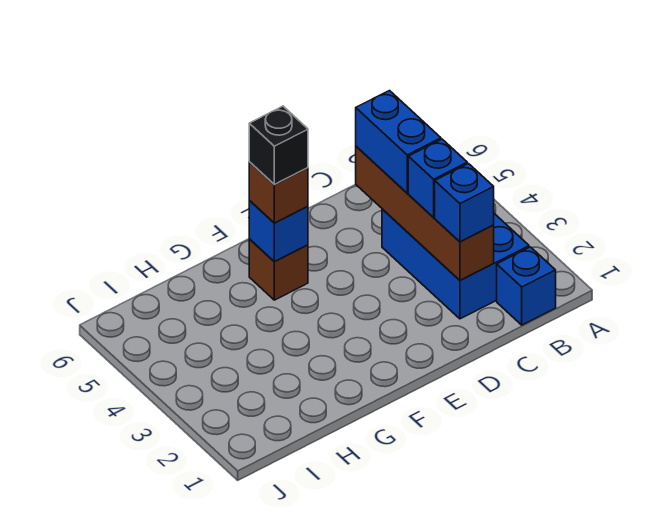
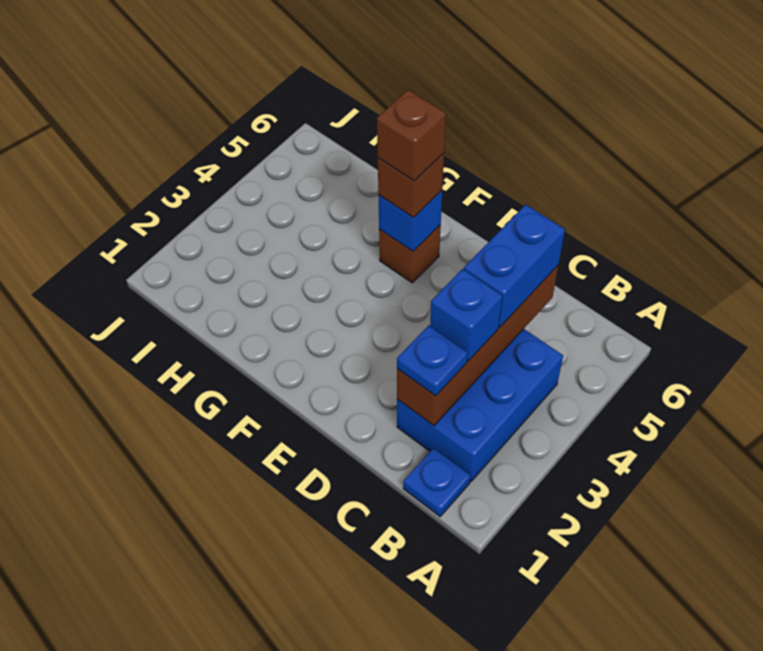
blue 1x1 brick [497,247,556,325] -> blue 1x1 plate [403,448,471,517]
blue 1x1 brick [435,164,494,242] -> blue 1x1 plate [397,325,468,396]
black 1x1 brick [249,106,308,185] -> brown 1x1 brick [377,90,446,181]

